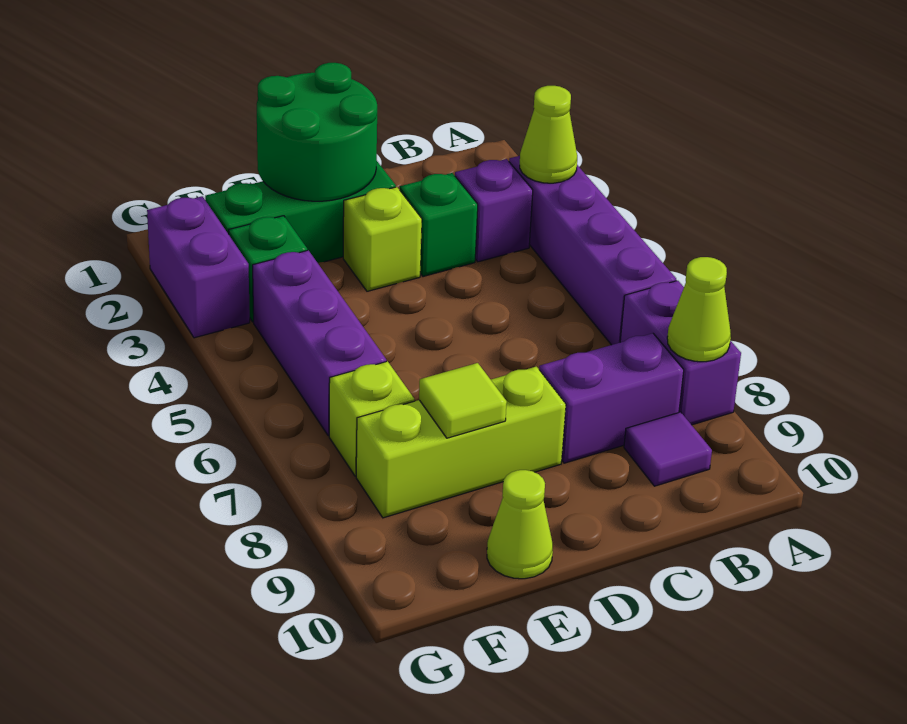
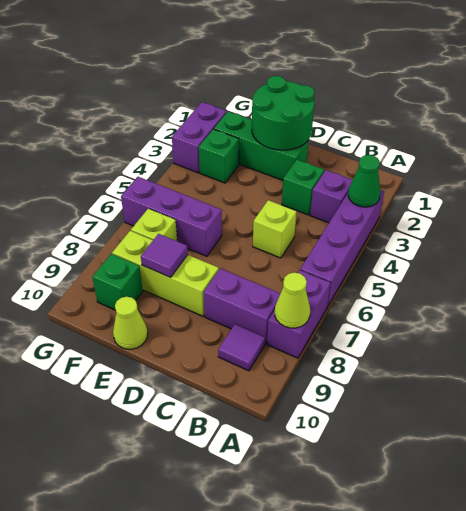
lime 1x1 cone [520,86,577,183] -> green 1x1 cone [348,155,380,207]
lime 1x1 brick [343,187,422,291] -> lime 1x1 brick moved to [253,200,297,258]
lime 1x1 tile [419,363,507,438] -> purple 1x1 tile [141,234,188,277]
purple 1x3 brick [253,250,386,436] -> purple 1x3 brick turned to [121,177,222,256]
none -> green 1x1 brick [92,254,143,310]

